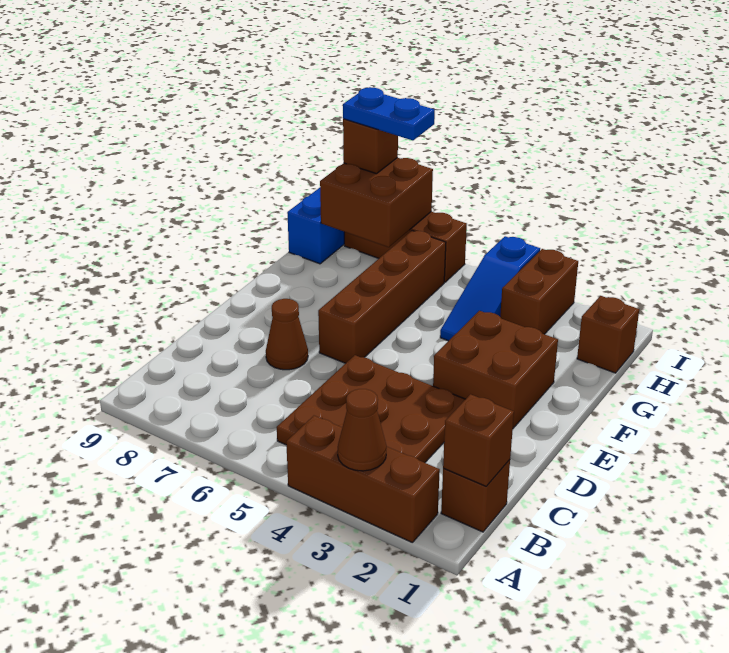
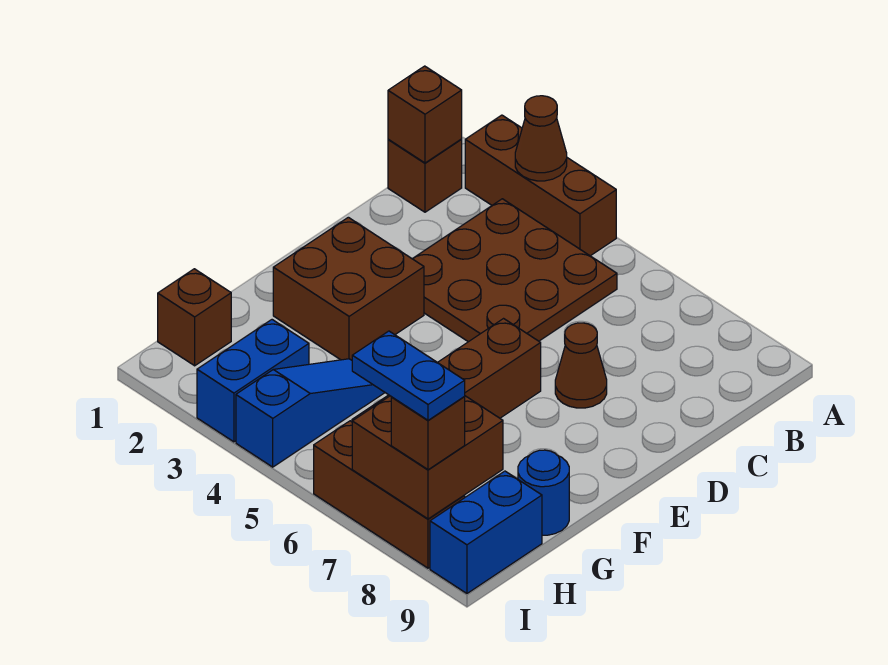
none -> blue 1x1 round brick [518,450,569,535]
brown 1x2 brick [500,249,578,334] -> blue 1x2 brick [197,320,309,442]

